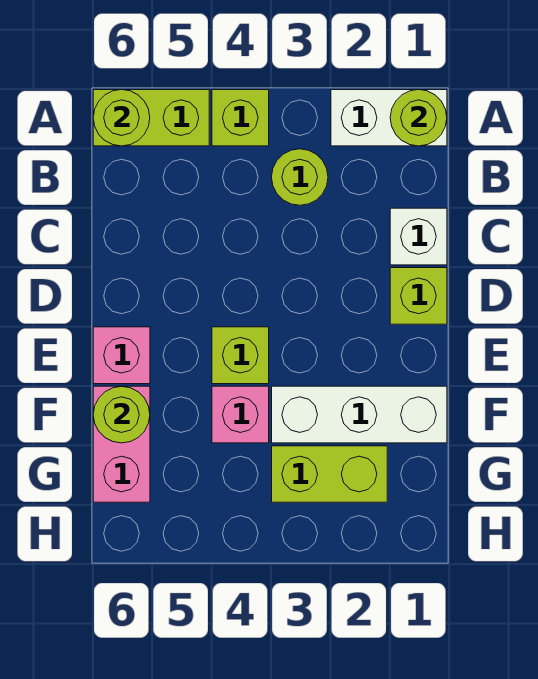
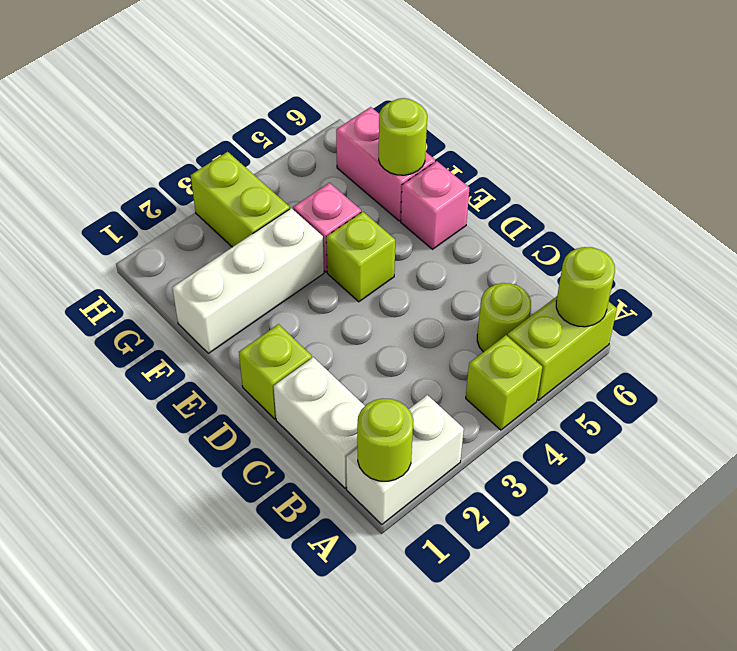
lime 1x1 round brick [272,149,328,205] -> lime 1x1 round brick moved to [477,283,531,352]
white 1x1 brick [390,208,447,265] -> white 1x2 brick [274,357,365,488]
lime 1x2 brick [272,446,387,502] -> lime 1x2 brick turned to [191,152,290,247]

